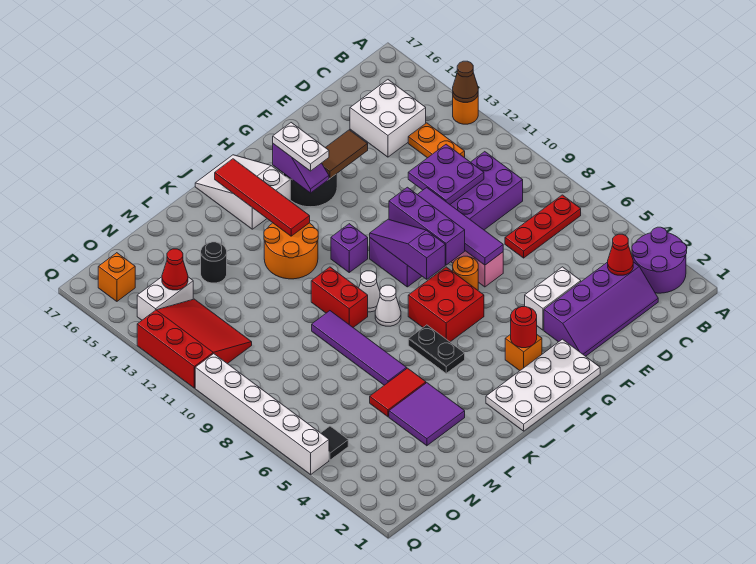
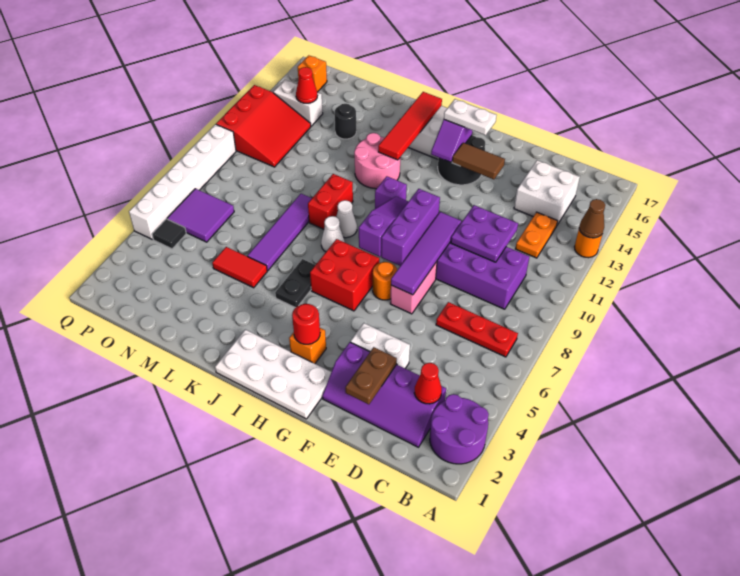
none -> brown 1x2 plate [345,347,397,404]
white 1x2 plate [273,123,329,171] -> white 1x2 plate turned to [444,99,497,135]
orange 2x2 round brick [264,223,318,279] -> pink 2x2 round brick [354,133,400,189]
purple 2x2 tile [389,383,465,446] -> purple 2x2 tile moved to [167,189,234,242]

